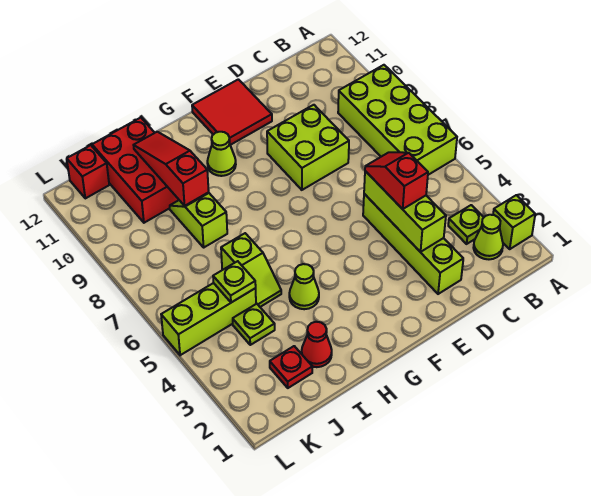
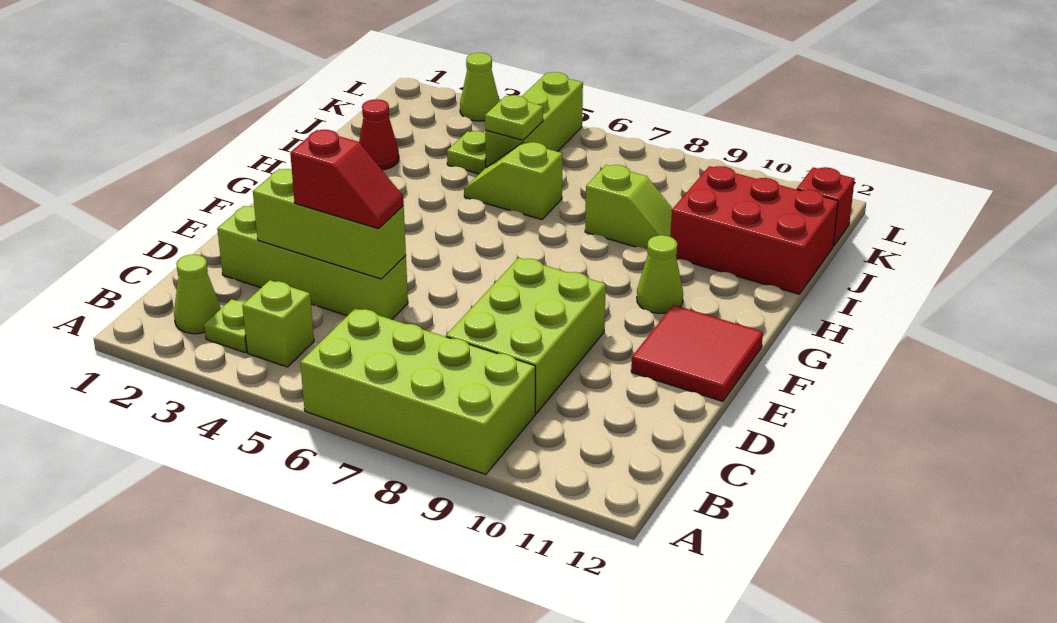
lime 1x1 brick [493,195,535,249] -> lime 1x1 brick moved to [242,280,314,367]
lime 2x2 brick [267,105,349,190] -> lime 2x3 brick [446,258,606,413]
lime 1x1 cone [289,264,319,309] -> lime 1x1 cone moved to [460,53,500,121]
red 1x3 slope [134,132,209,206] -> none
red 1x1 plate [270,346,312,388] -> none

